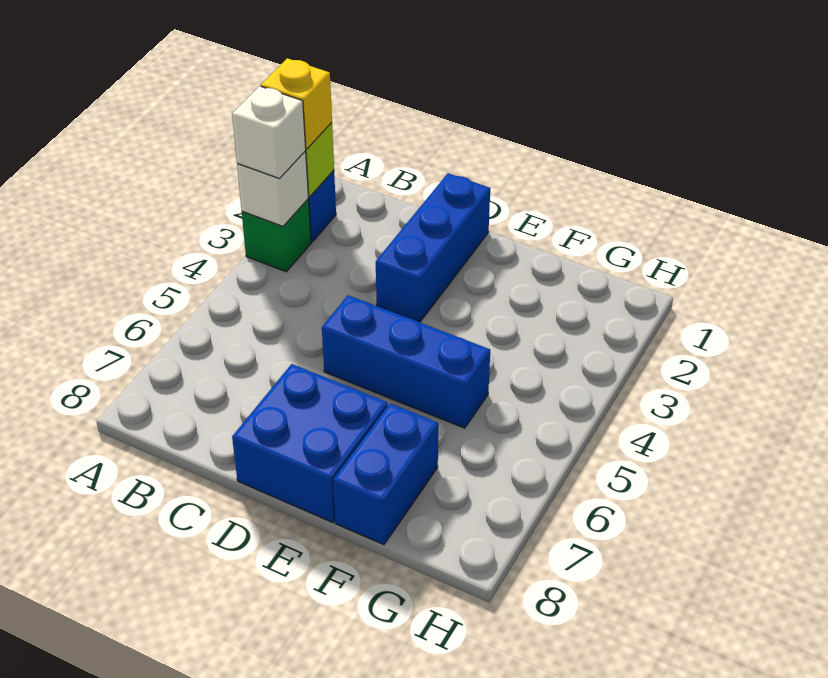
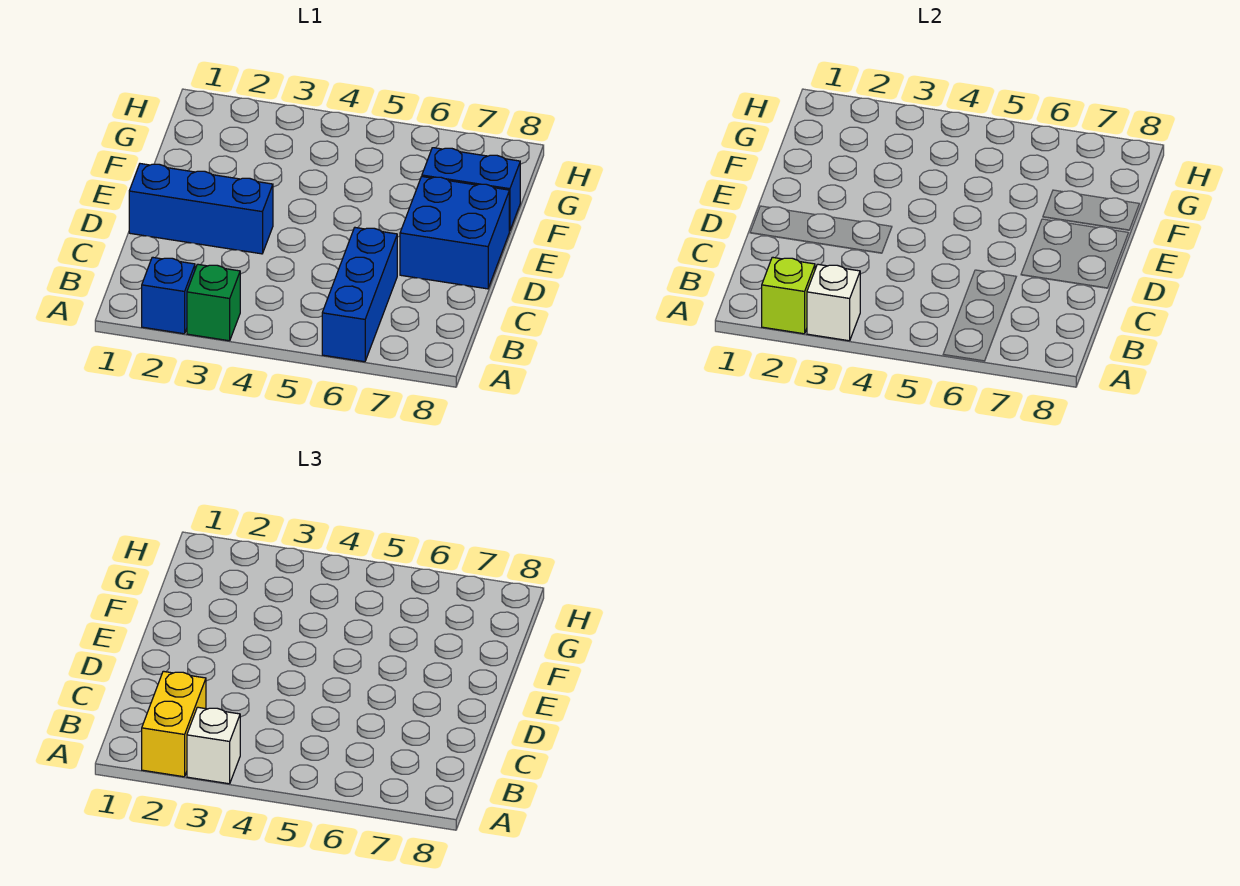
yellow 1x1 brick [261,58,332,149] -> yellow 1x2 brick [142,671,206,777]
blue 1x3 brick [322,295,490,428] -> blue 1x3 brick moved to [322,228,397,362]

